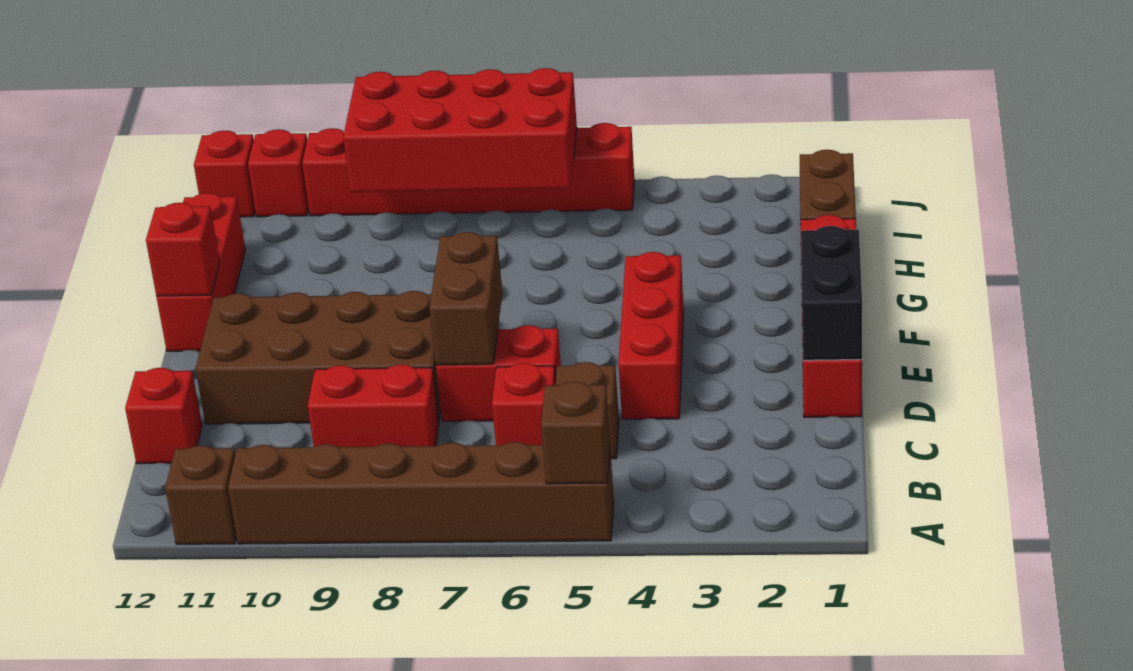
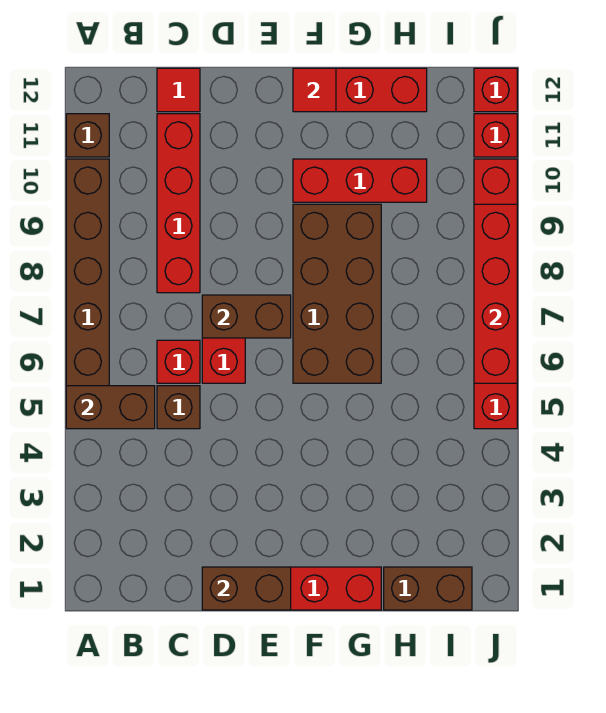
brown 1x1 brick [541,382,610,484] -> brown 1x2 brick [66,386,155,429]
red 1x2 brick [308,364,439,447] -> red 1x4 brick [157,114,200,293]
red 1x1 brick [125,368,202,464] -> red 1x1 tile [157,68,200,112]
black 1x2 brick [801,226,862,360] -> brown 1x2 brick [202,567,291,610]
red 1x3 brick [619,252,684,419] -> red 1x3 brick moved to [293,159,427,202]
brown 2x4 brick [196,291,441,424] -> brown 2x4 brick moved to [293,204,381,383]
red 1x1 brick [146,203,220,296] -> red 1x1 tile [293,68,336,112]
red 2x4 brick [343,68,577,192] -> red 1x4 brick [474,204,517,383]

